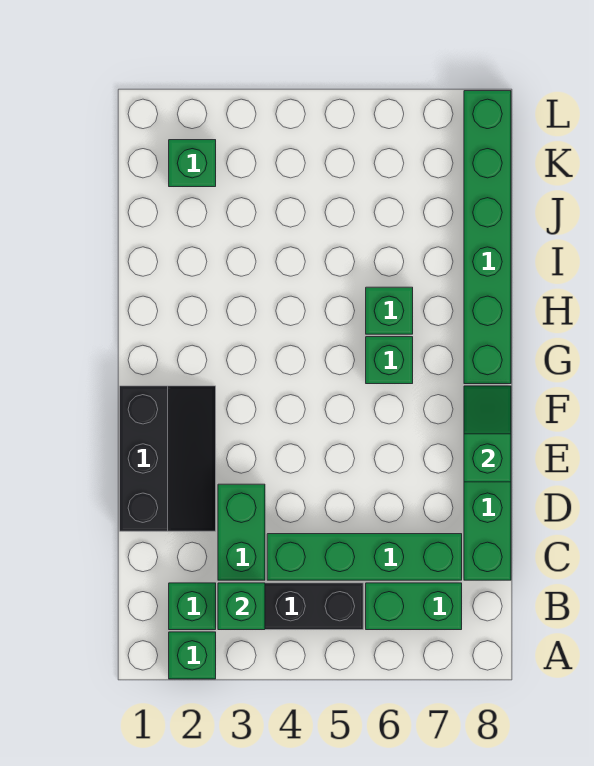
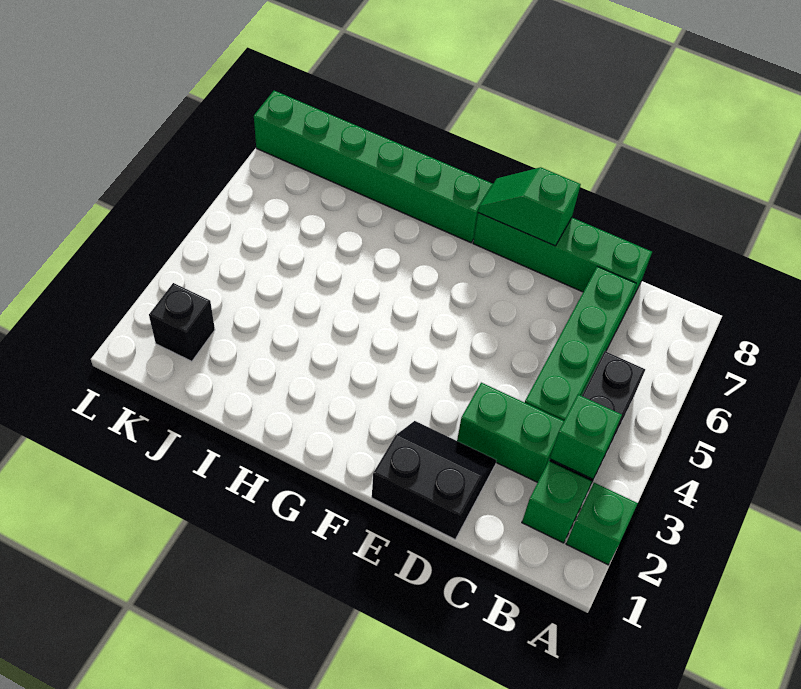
green 1x2 brick [366,583,462,630] -> none
black 2x3 slope [120,386,216,531] -> black 2x2 slope [372,421,496,539]
green 1x1 brick [366,337,413,384] -> none
green 1x1 brick [366,287,413,334] -> none
green 1x1 brick [169,140,216,187] -> black 1x1 brick [149,283,215,361]

